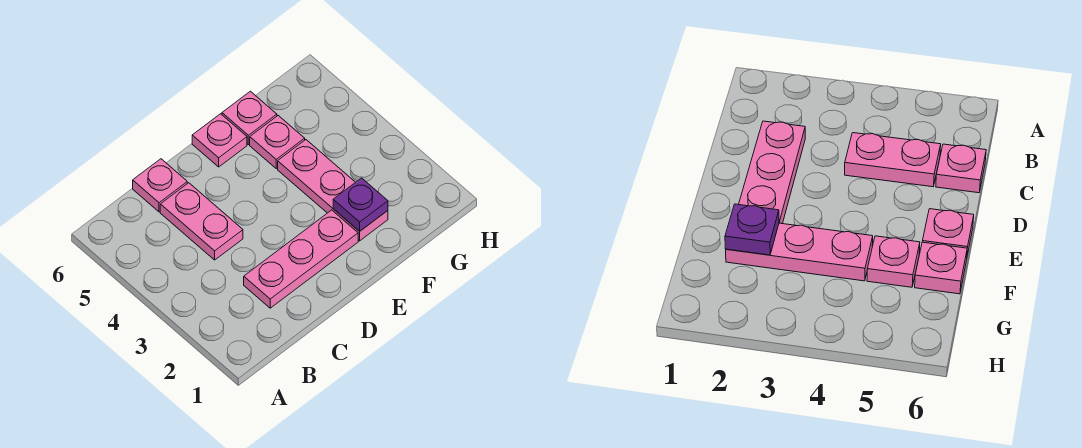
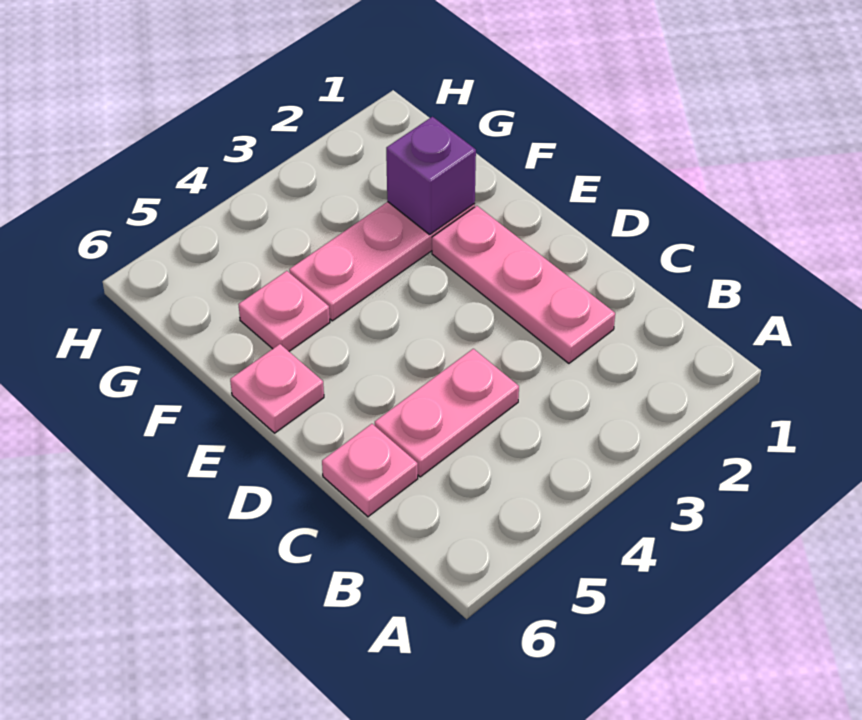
purple 1x1 plate [333,178,388,231] -> purple 1x1 brick [386,117,476,235]
pink 1x1 plate [222,91,277,145] -> none

